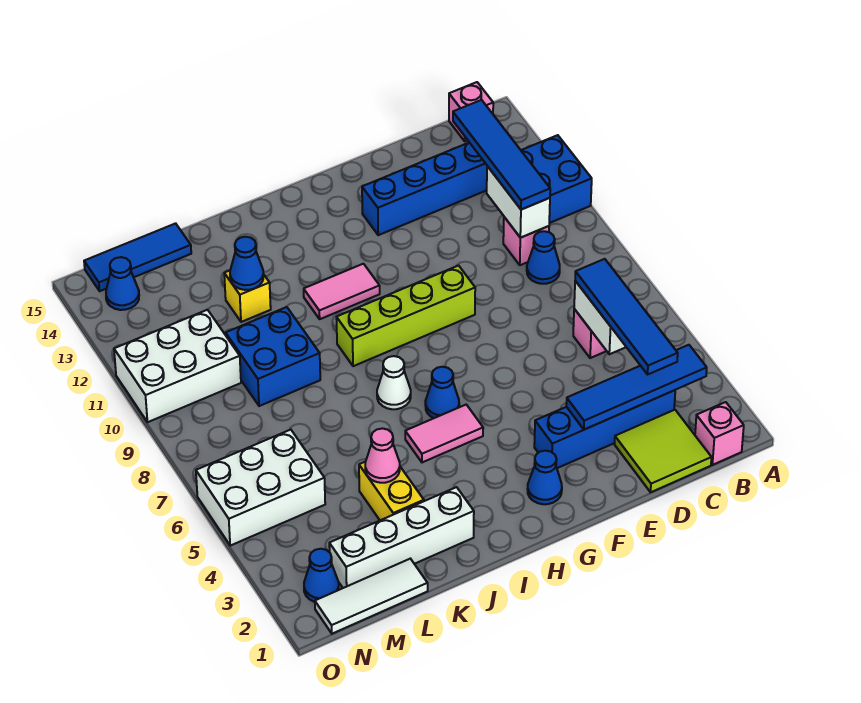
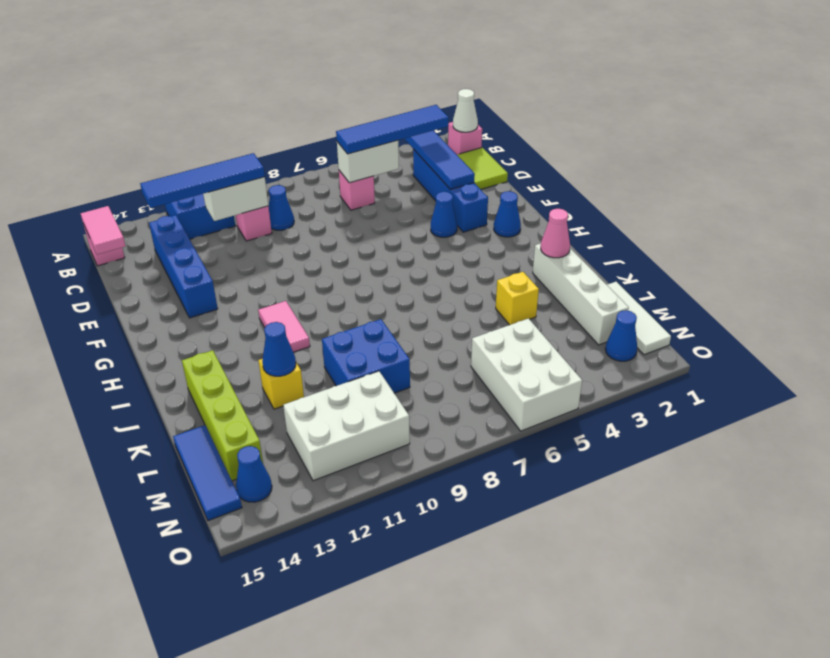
lime 1x4 brick [336,266,475,366] -> lime 1x4 brick moved to [182,350,263,481]
pink 1x2 tile [405,405,483,462] -> pink 1x2 tile moved to [81,206,125,254]
blue 1x1 cone [425,367,459,418] -> blue 1x1 cone moved to [431,192,457,237]
white 1x1 cone [377,356,411,409] -> white 1x1 cone moved to [453,89,478,132]
yellow 1x2 brick [359,462,424,520] -> yellow 1x1 brick [496,272,539,325]
pink 1x1 cone [365,428,400,483] -> pink 1x1 cone moved to [541,209,570,258]
white 2x3 brick [114,310,241,422] -> white 2x3 brick turned to [283,371,410,481]

